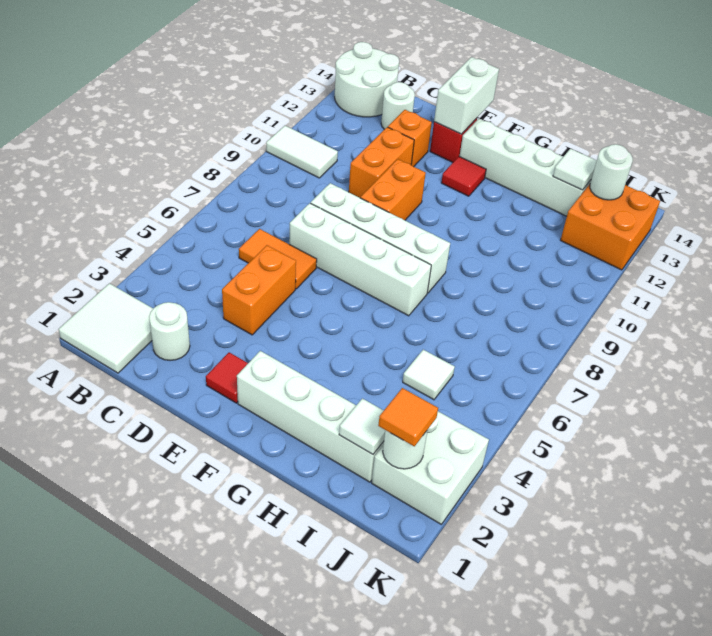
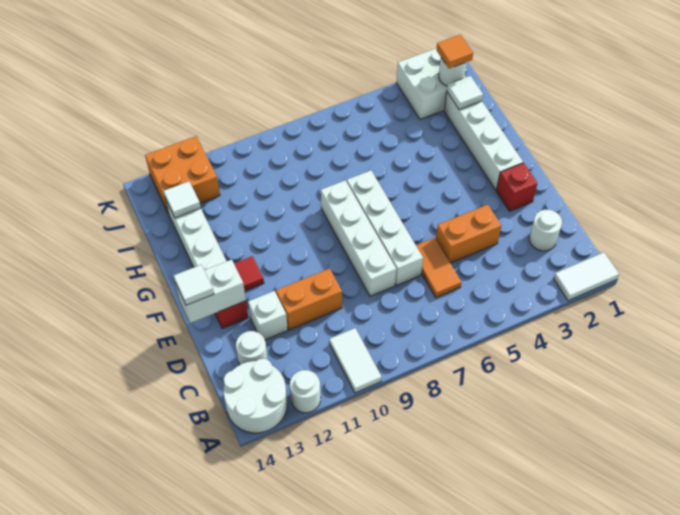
white 2x2 tile [59,283,153,373] -> white 1x2 tile [554,253,619,301]
orange 1x1 brick [388,110,432,167] -> white 1x1 brick [248,291,288,340]
red 1x1 tile [206,352,248,403] -> red 1x1 brick [496,163,537,211]
orange 1x2 brick [361,159,426,220] -> none
white 1x1 tile [403,350,455,400] -> white 1x1 tile moved to [174,265,214,305]
white 1x1 round brick [590,144,633,200] -> white 1x1 round brick moved to [290,370,320,413]

